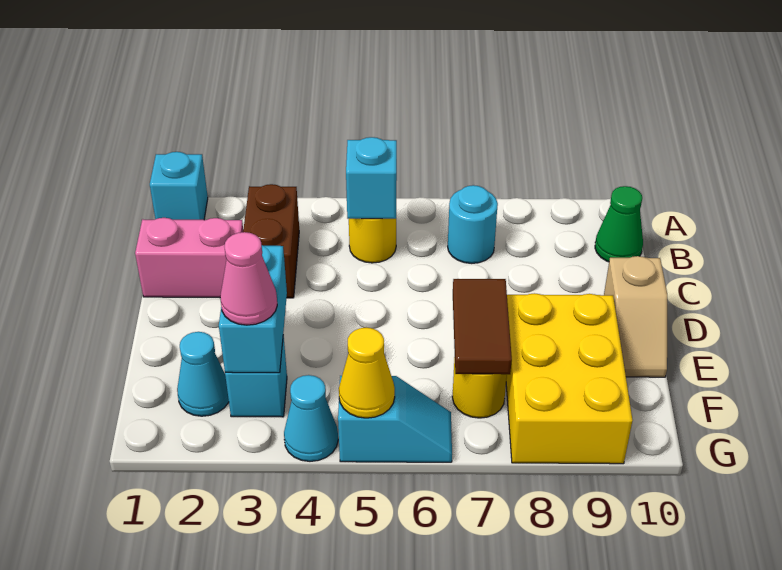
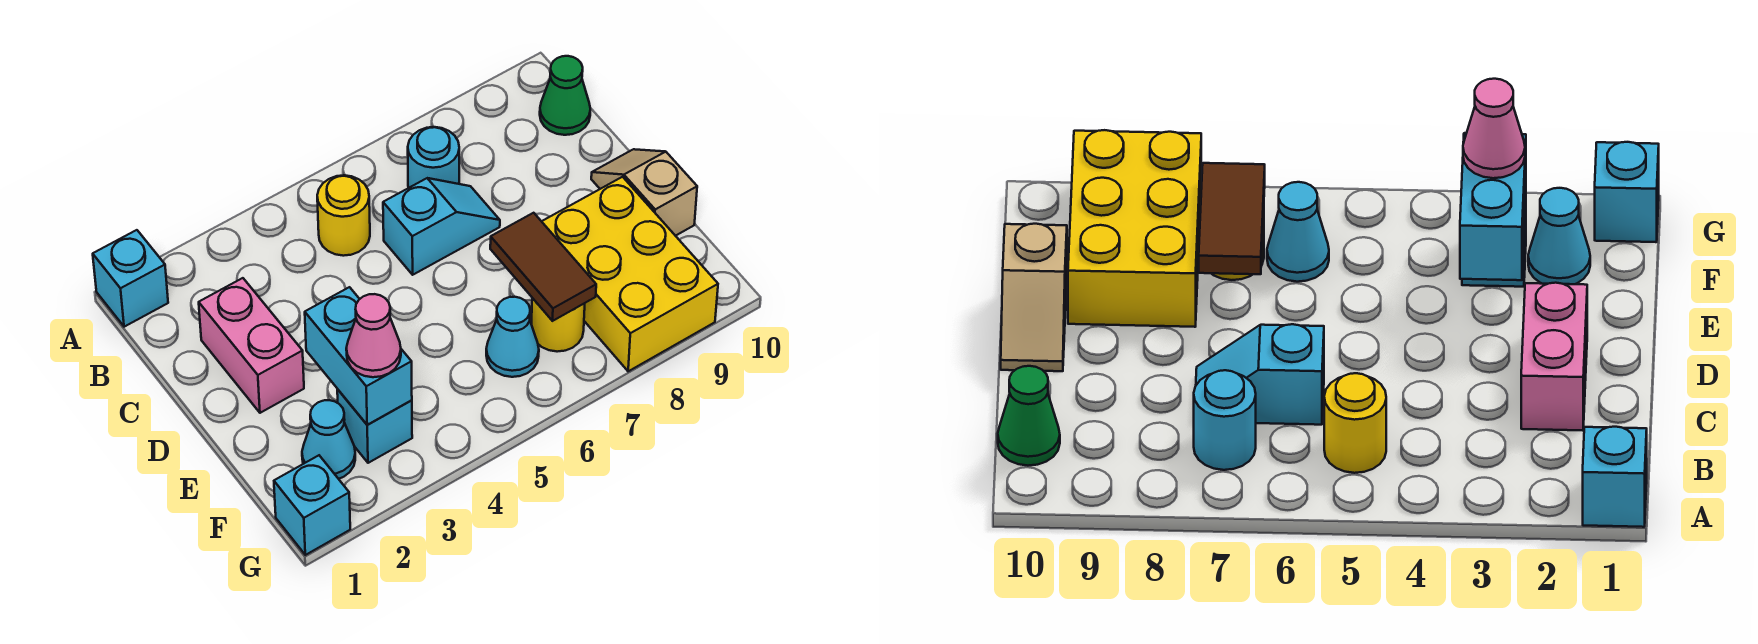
brown 1x2 brick [243,184,299,298] -> none
cyan 1x1 brick [346,137,397,219] -> cyan 1x1 brick moved to [274,455,350,555]
pink 1x2 brick [135,218,243,298] -> pink 1x2 brick turned to [199,278,304,413]
tan 1x2 slope [604,256,667,377] -> tan 1x2 slope turned to [591,149,697,236]
cyan 1x1 cone [284,375,338,461] -> cyan 1x1 cone moved to [486,297,539,377]
cyan 1x2 slope [338,376,452,462] -> cyan 1x2 slope moved to [383,178,500,275]
yellow 1x1 cone [339,328,395,418] -> none

